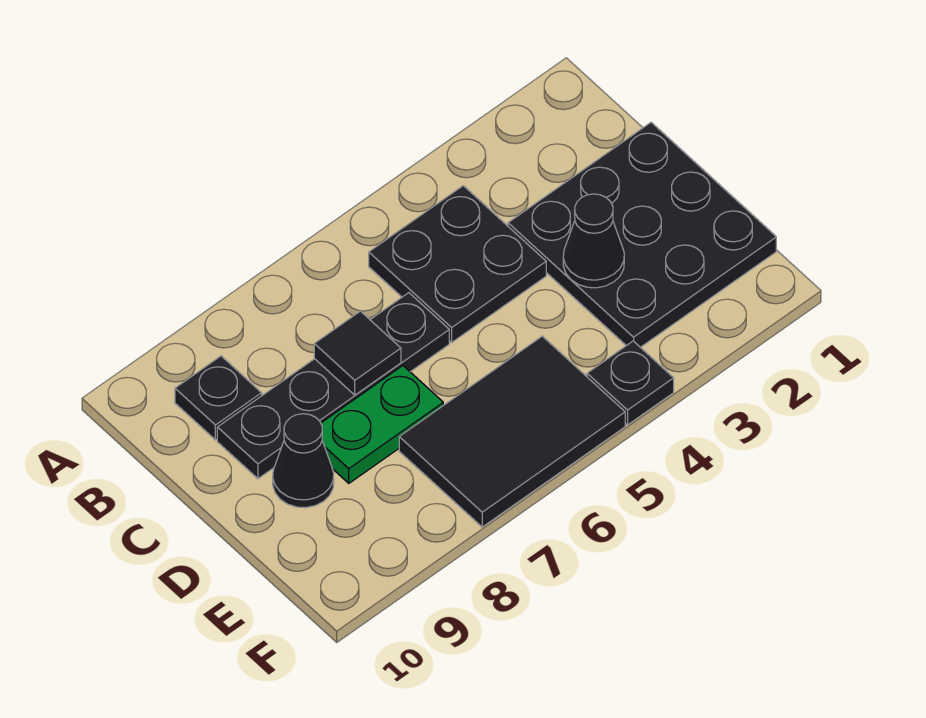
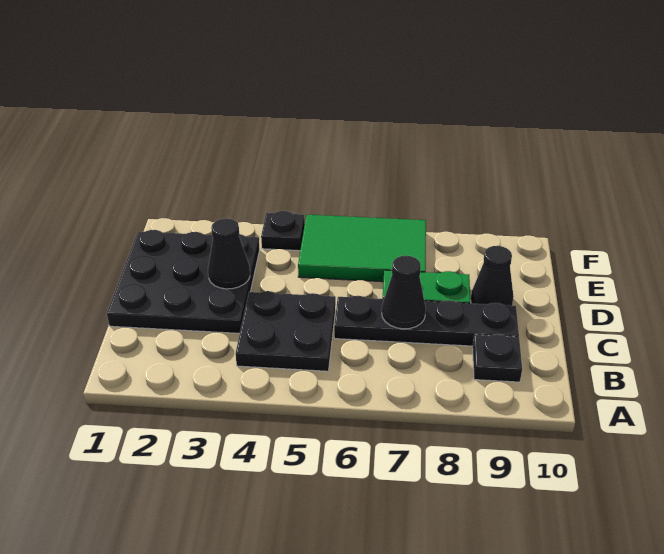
black 1x1 tile [314,311,401,395] -> black 1x1 cone [382,256,426,329]
black 2x3 tile [399,336,625,527] -> green 2x3 tile [298,215,426,282]

